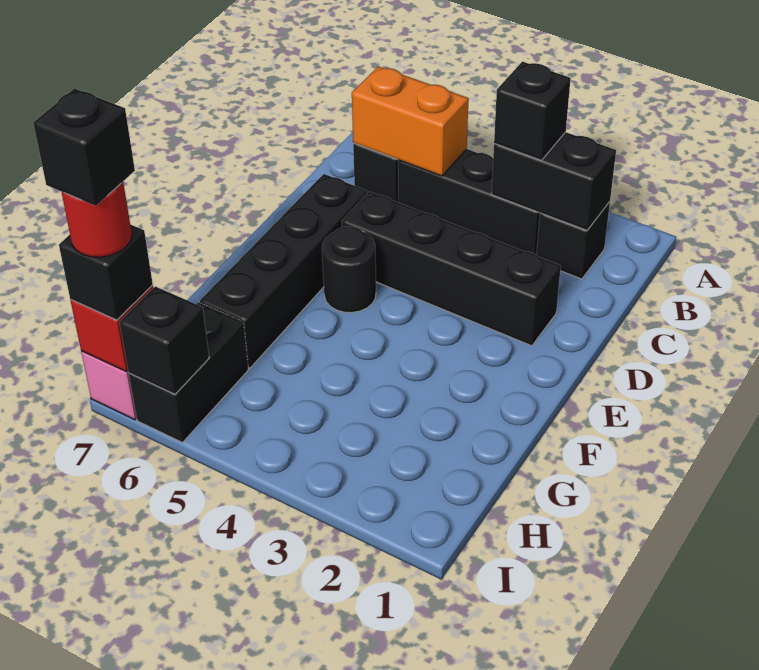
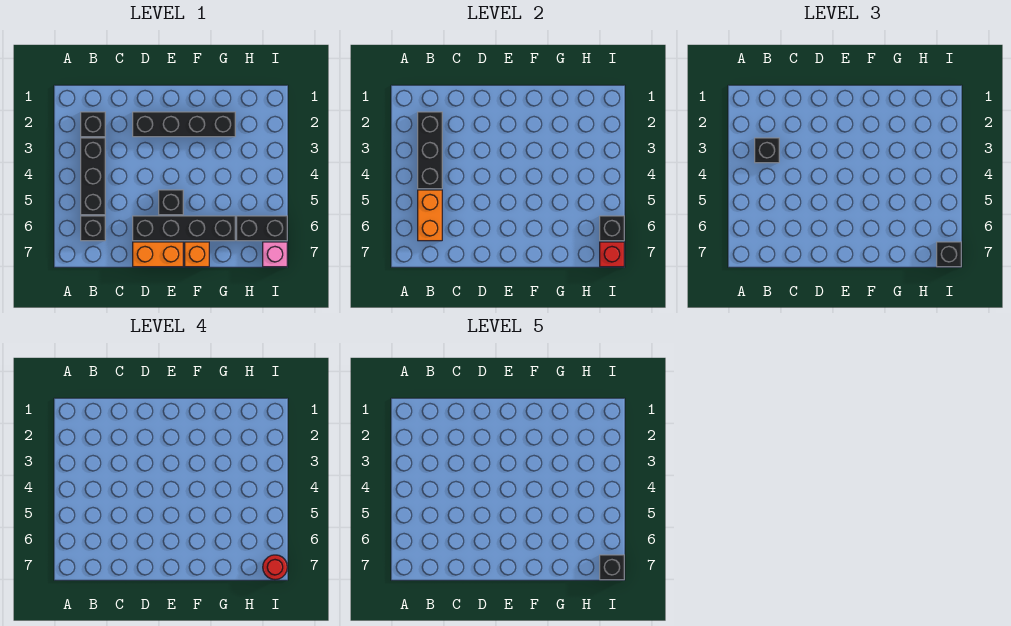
black 1x2 brick [491,132,616,230] -> black 1x3 brick [418,112,442,189]
black 1x4 brick [342,191,561,346] -> black 1x4 brick turned to [133,112,235,137]
none -> orange 1x2 brick [133,242,183,267]
black 1x1 round brick [322,227,376,313] -> black 1x1 brick [159,190,183,215]
none -> orange 1x1 brick [185,242,209,267]

